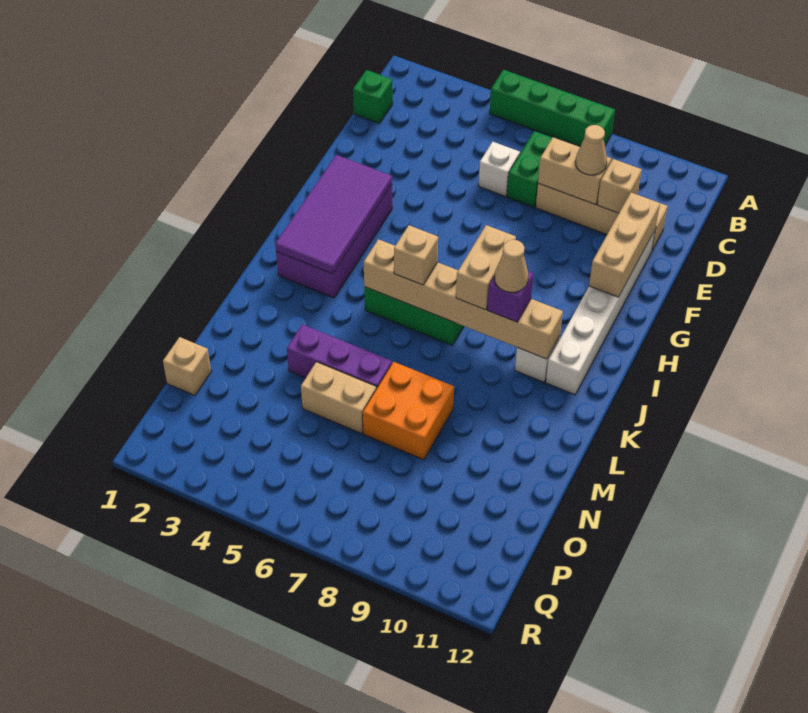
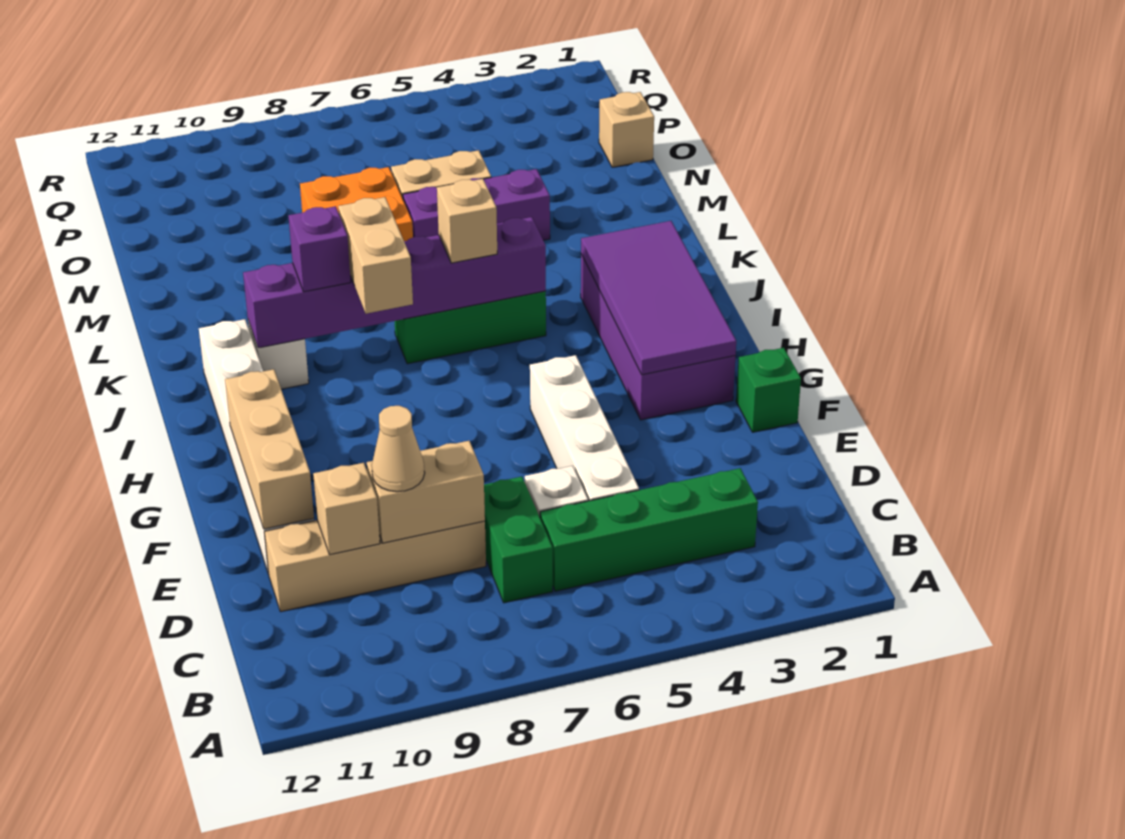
green 1x4 brick [490,70,615,147] -> green 1x4 brick moved to [540,468,758,591]
green 1x1 brick [353,70,393,123] -> green 1x1 brick moved to [736,348,801,432]
none -> white 1x4 brick [530,355,639,501]
tan 1x6 brick [364,239,563,359] -> purple 1x6 brick [243,217,546,348]
tan 1x1 cone [495,240,528,292] -> none

